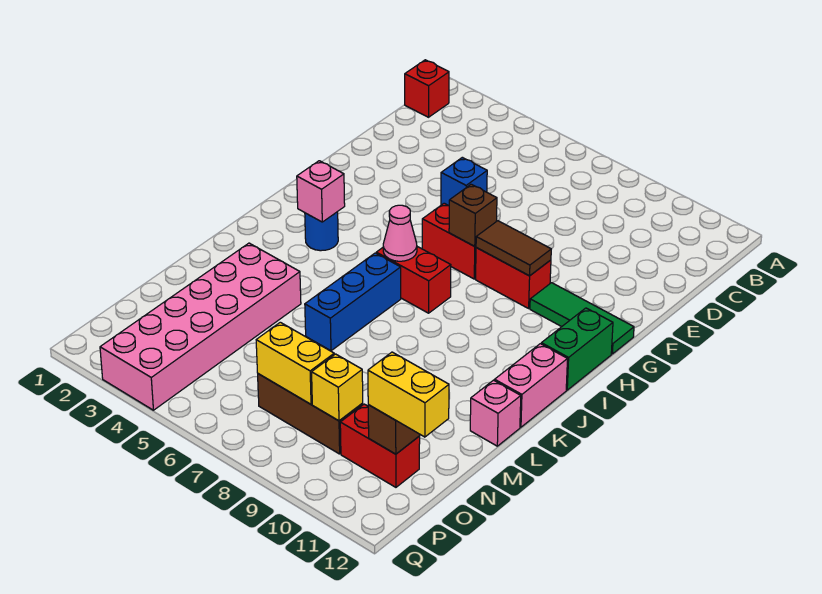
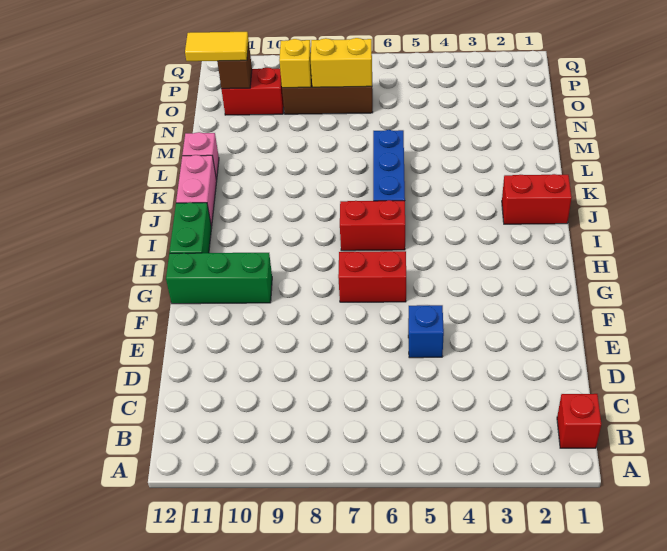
brown 1x1 brick [449,184,497,246] -> none
red 1x2 brick [476,248,551,308] -> red 1x2 brick moved to [502,174,572,224]
brown 1x2 tile [476,221,551,276] -> none
green 1x3 tile [530,283,634,354] -> green 1x3 brick [166,253,272,304]
blue 1x1 round brick [305,212,338,251] -> none
pink 1x1 brick [297,161,345,222] -> none
pink 1x1 cone [383,205,417,261] -> none
pink 2x6 brick [100,243,301,410] -> none
yellow 1x2 brick [368,352,449,437] -> yellow 1x2 tile [185,32,249,61]

